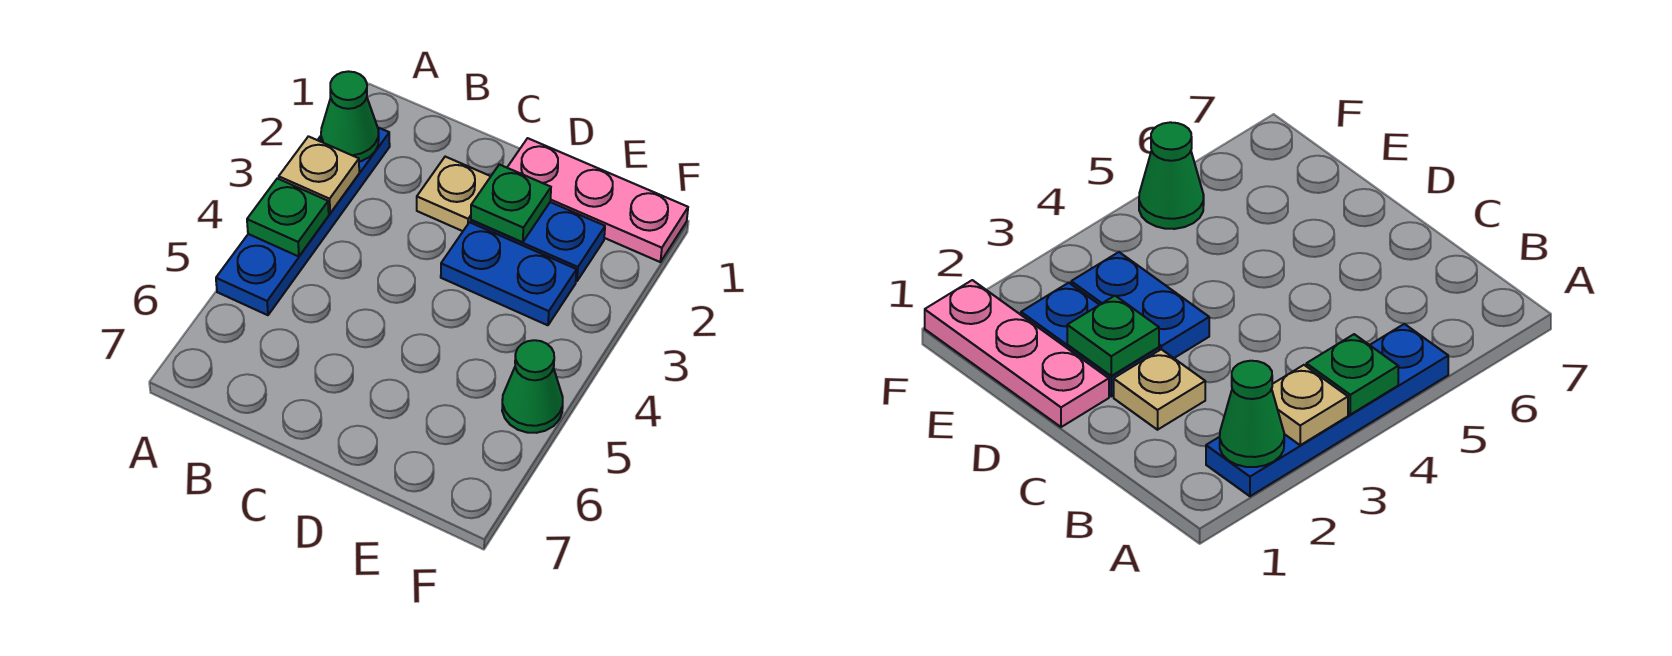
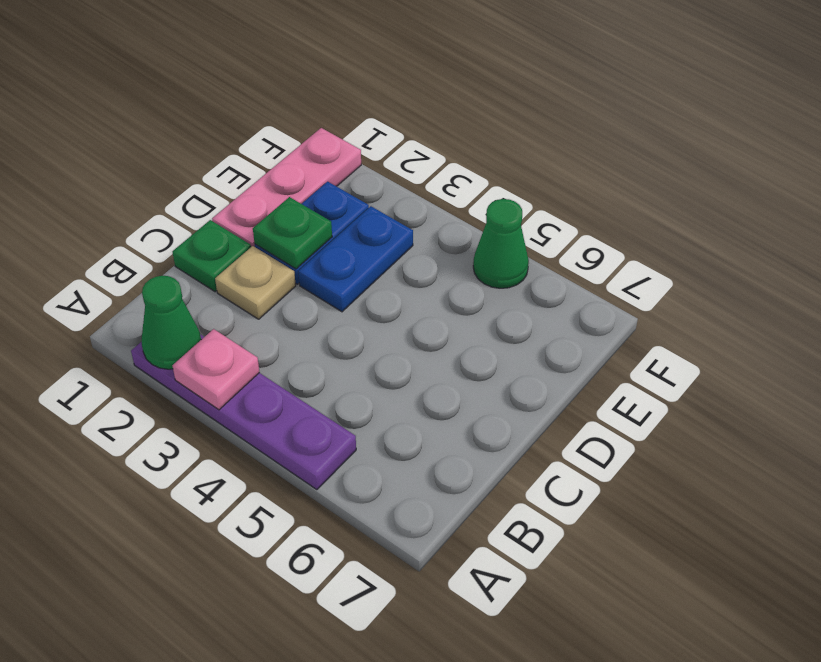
blue 1x4 plate [216,128,390,315] -> purple 1x4 plate [131,334,356,490]
tan 1x1 plate [279,136,359,213] -> pink 1x1 plate [173,329,259,410]
green 1x1 plate [247,178,329,257] -> green 1x1 plate moved to [173,220,251,292]

